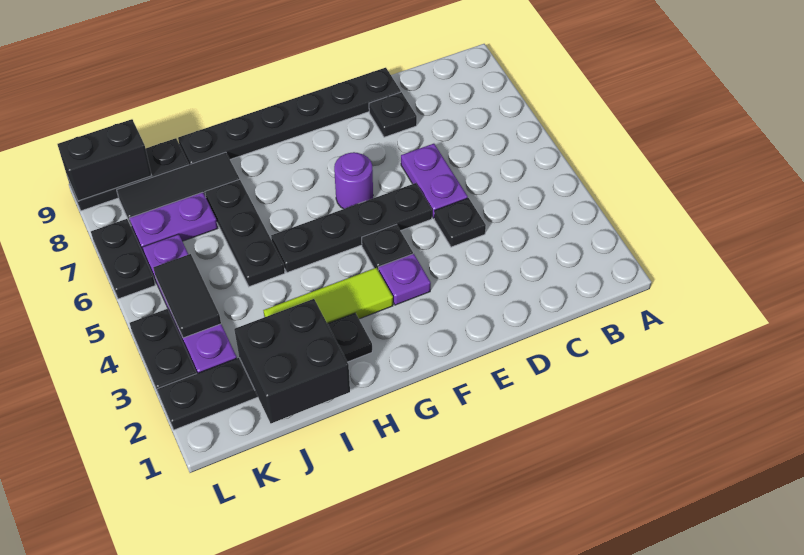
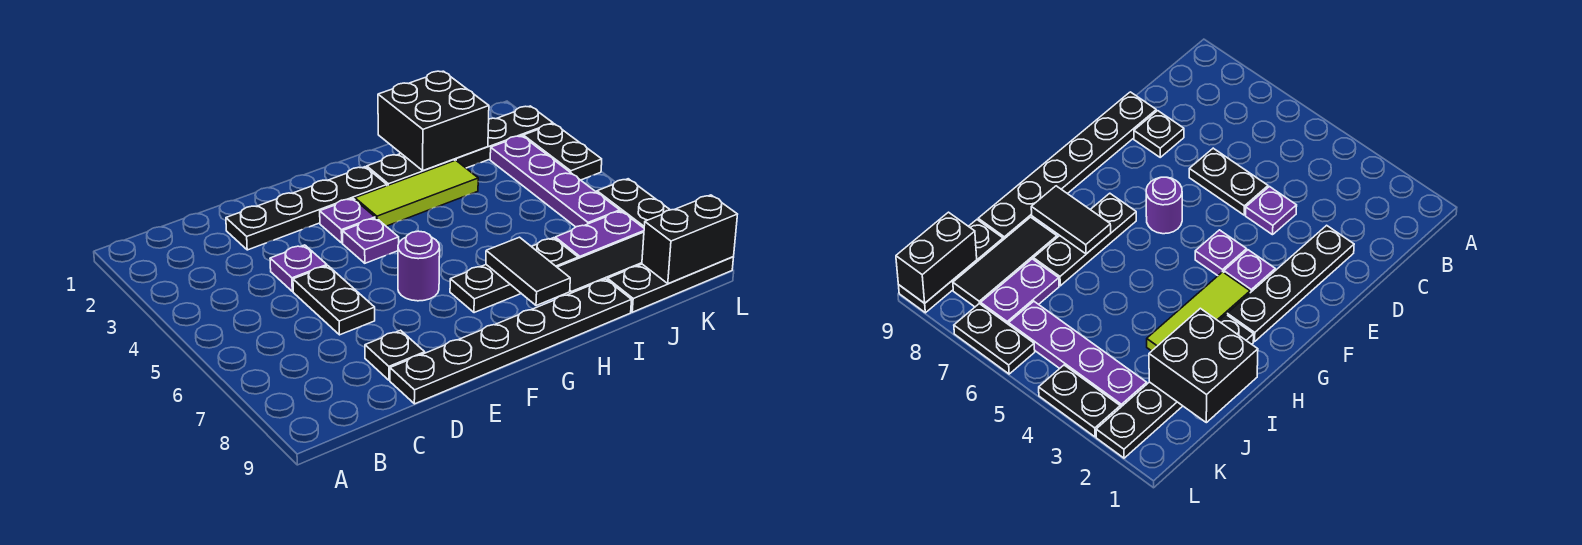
black 1x1 plate [434,198,486,247] -> purple 1x1 plate [270,245,327,291]
purple 1x2 plate [401,144,468,218] -> black 1x2 plate [293,266,375,335]
black 1x4 plate [271,183,432,273] -> black 1x4 plate moved to [226,167,387,250]
black 1x1 plate [362,225,413,269] -> purple 1x1 plate [343,218,399,263]
black 1x3 plate [205,179,285,287] -> black 1x3 plate turned to [450,238,578,313]
black 1x2 tile [153,254,221,338] -> black 1x2 tile moved to [486,237,570,306]

